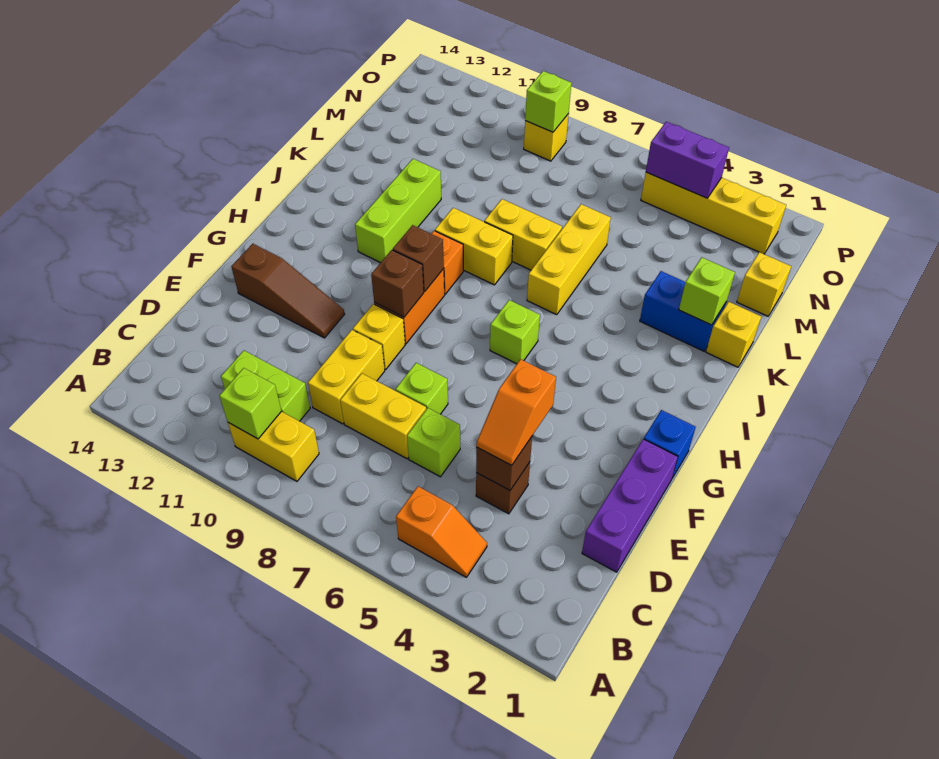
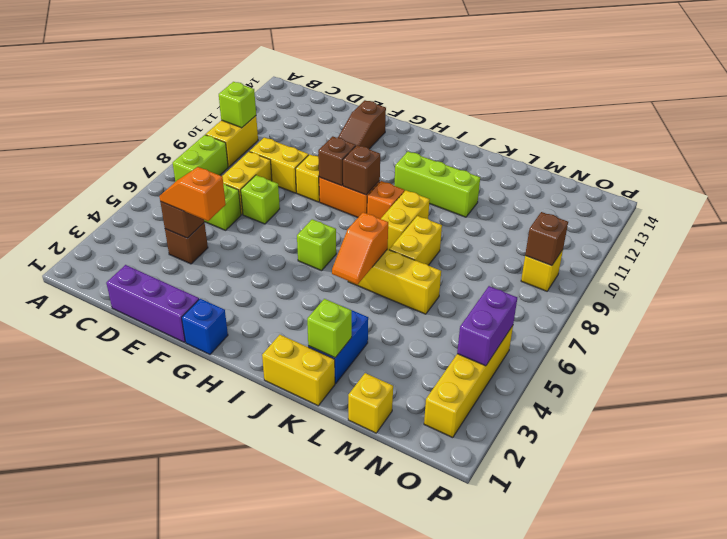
orange 1x2 slope [396,487,487,577] -> orange 1x2 slope moved to [332,212,388,285]
lime 1x2 brick [221,351,310,421] -> lime 1x2 brick moved to [173,135,228,182]
yellow 1x1 brick [706,302,761,367] -> yellow 1x2 brick [262,335,335,406]
lime 1x1 brick [525,71,571,132] -> brown 1x1 brick [525,212,568,266]

